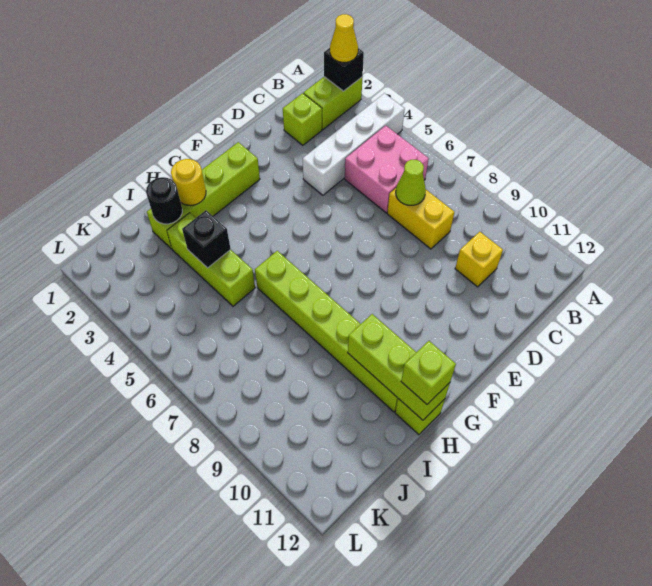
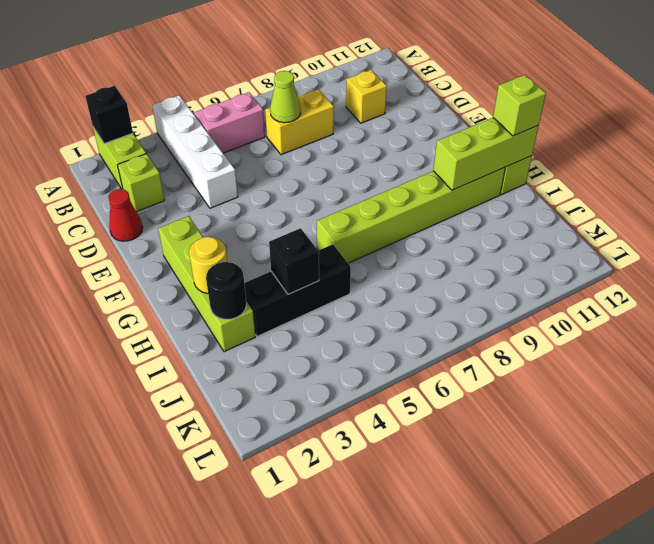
yellow 1x1 cone [330,14,358,62] -> none
pink 2x2 brick [345,126,429,213] -> pink 1x2 brick [194,92,265,153]
none -> red 1x1 cone [108,189,142,241]
lime 1x3 brick [167,213,255,306] -> black 1x3 brick [244,244,351,337]

